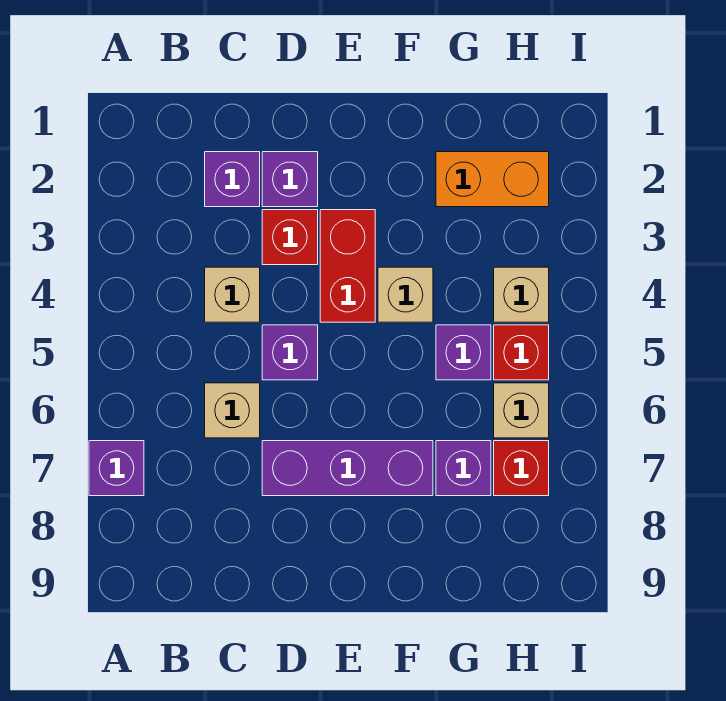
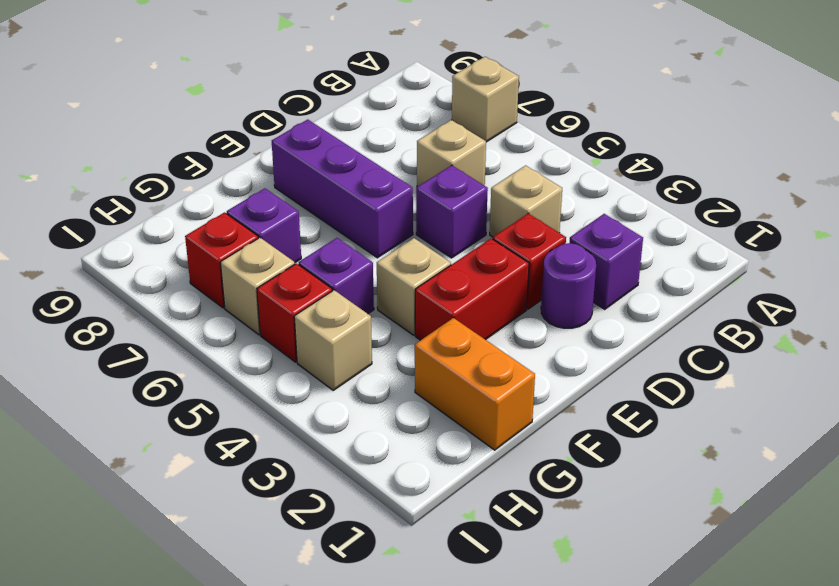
purple 1x1 brick [89,441,144,496] -> tan 1x1 brick [452,57,519,142]
purple 1x1 brick [262,152,318,207] -> purple 1x1 round brick [541,243,596,328]
purple 1x3 brick [262,441,433,496] -> purple 1x3 brick turned to [272,119,413,258]
red 1x2 brick [320,210,375,322] -> red 1x2 brick turned to [415,238,529,340]
orange 1x2 brick [436,152,549,207] -> orange 1x2 brick turned to [415,318,535,450]

